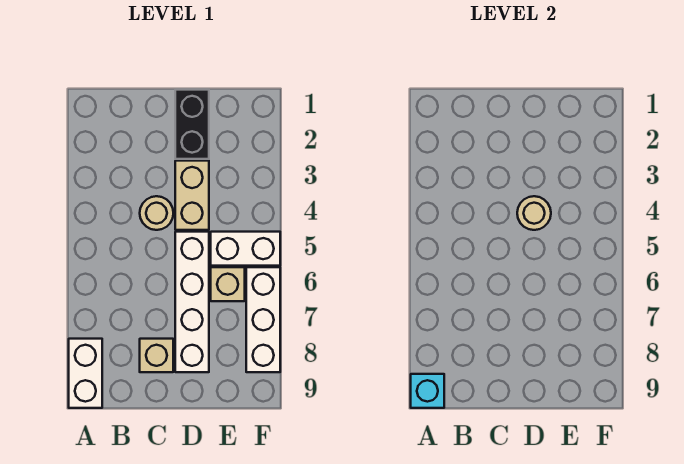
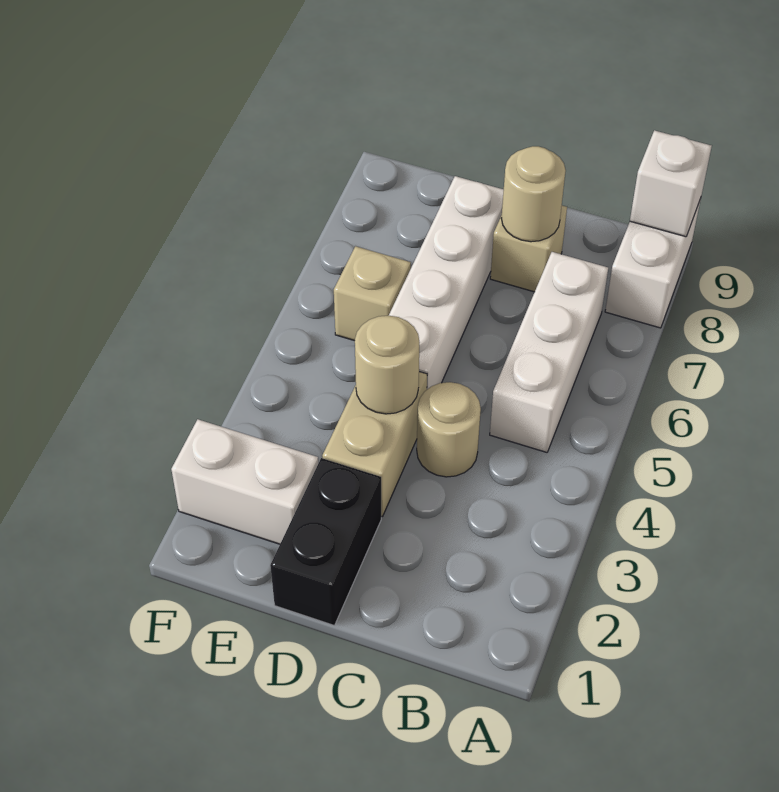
cyan 1x1 brick [411,374,444,408] -> white 1x1 brick [630,130,712,237]
none -> tan 1x1 round brick [501,146,566,242]
white 1x2 brick [211,232,280,266] -> white 1x2 brick moved to [171,419,318,544]
white 1x3 brick [246,267,280,372] -> white 1x3 brick moved to [490,252,608,452]

